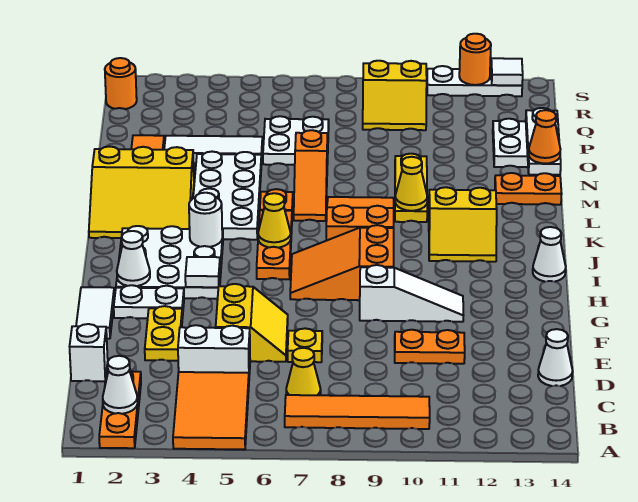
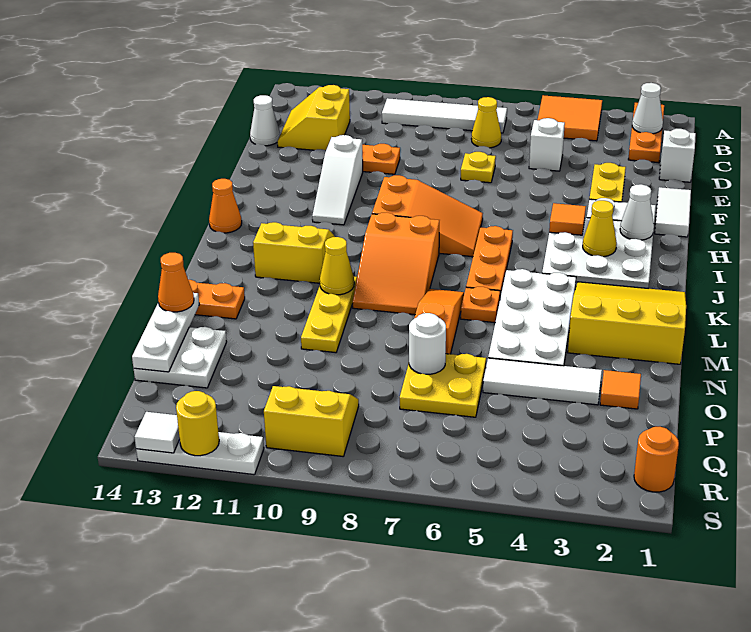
orange 2x3 tile [173,372,249,450] -> orange 2x2 tile [538,95,602,141]
orange 1x4 tile [285,395,430,429] -> white 1x4 tile [382,98,507,133]
white 1x2 brick [178,325,250,375] -> white 1x1 brick [529,118,565,171]
yellow 2x2 slope [216,284,288,362] -> yellow 2x2 slope moved to [277,85,350,150]
white 1x3 slope [360,265,463,322] -> white 1x3 slope turned to [312,135,363,225]
white 1x1 tile [185,257,220,287] -> orange 1x1 tile [549,203,586,235]
white 1x1 cone [533,227,566,282] -> orange 1x1 cone [209,179,242,233]
white 1x1 round brick [189,193,222,247] -> white 1x1 round brick moved to [409,313,446,374]
yellow 1x1 cone [258,193,291,248] -> yellow 1x1 cone moved to [583,200,617,257]
white 2x2 plate [263,116,329,165] -> yellow 2x2 plate [400,354,486,417]
orange 1x1 round brick [459,34,491,85] -> yellow 1x1 round brick [176,391,219,456]

